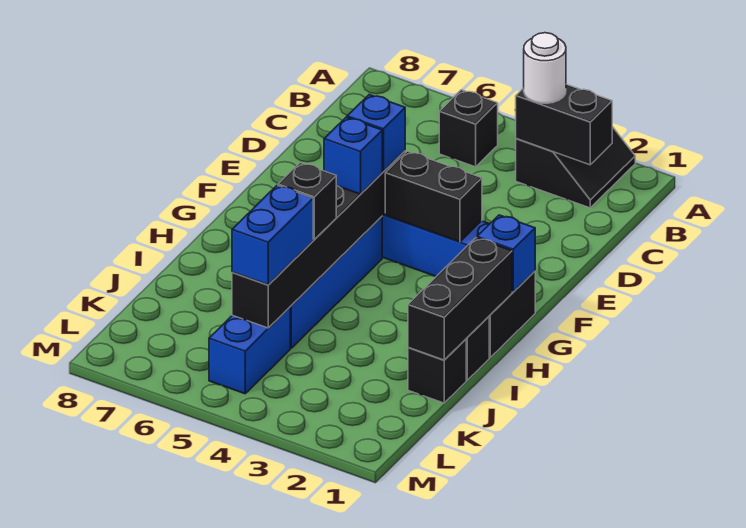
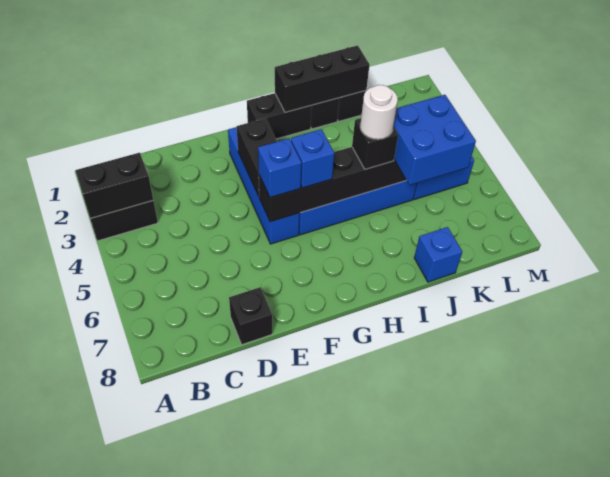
black 1x2 brick [516,84,612,165] -> black 1x2 brick turned to [75,153,153,219]
white 1x1 round brick [524,33,566,103] -> white 1x1 round brick moved to [360,85,398,139]
black 1x1 brick [439,90,498,167] -> black 1x1 brick moved to [229,287,272,345]
blue 1x1 brick [477,215,535,292] -> blue 1x1 brick moved to [414,227,462,282]
blue 1x2 brick [232,185,313,285] -> blue 2x2 brick [393,95,476,185]

